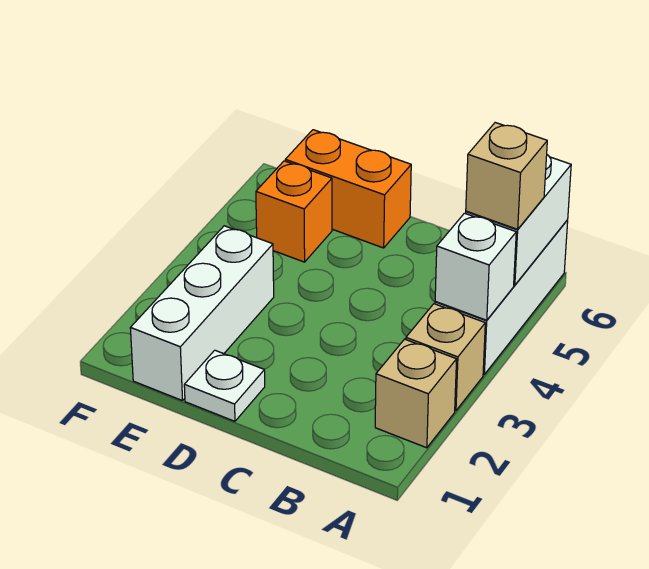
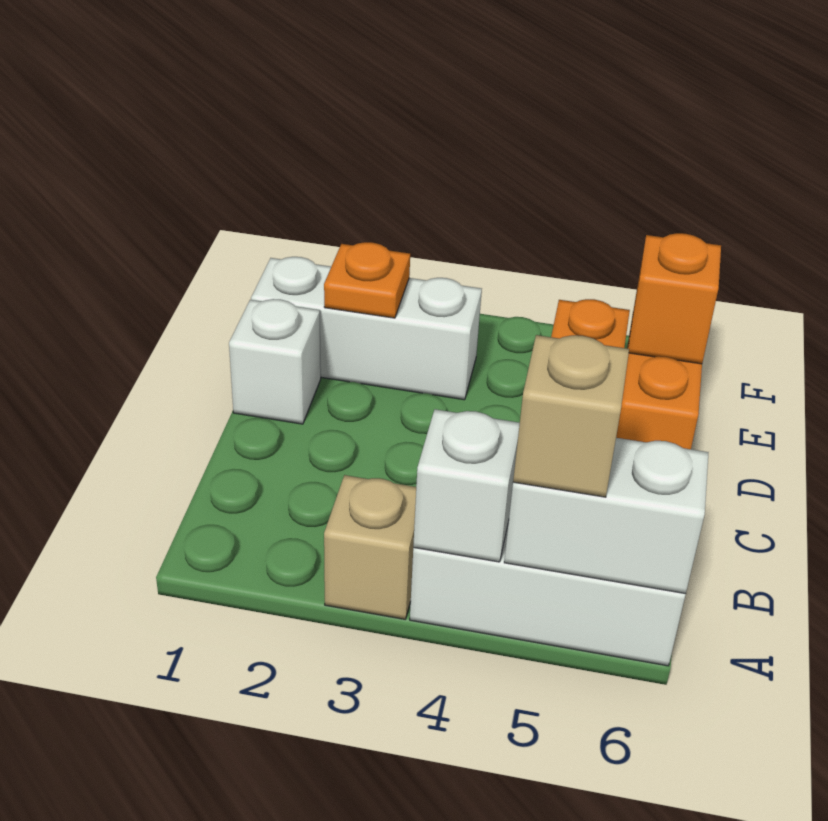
tan 1x1 brick [375,339,457,448] -> none
white 1x1 plate [184,350,265,421] -> white 1x1 brick [229,299,321,424]
none -> orange 1x1 plate [324,242,410,318]
none -> orange 1x1 brick [628,233,721,364]

